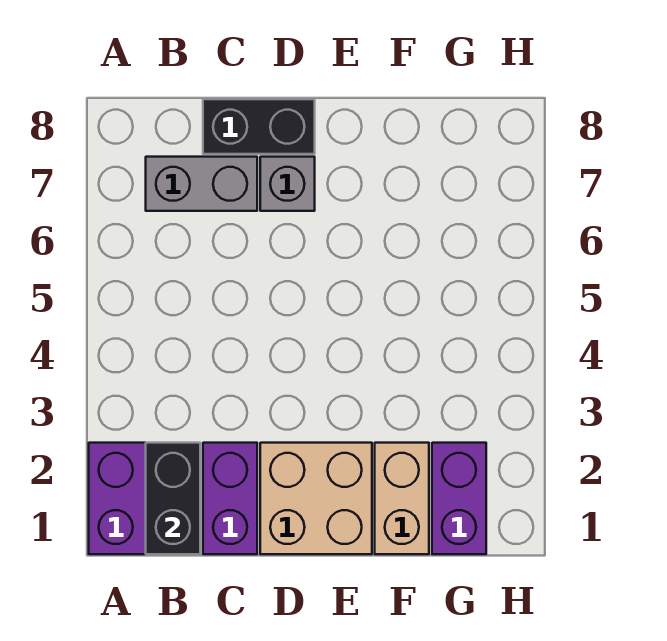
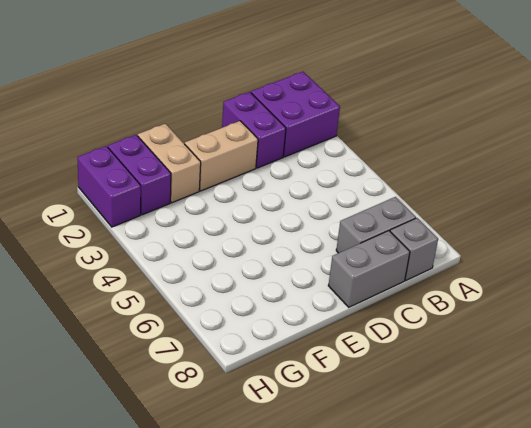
black 1x2 brick [146,443,200,554] -> none
black 1x2 brick [203,99,315,154] -> grey 1x2 brick [328,231,410,307]
tan 2x2 brick [260,443,372,554] -> tan 1x2 brick [185,121,258,191]
grey 1x1 brick [260,157,315,211] -> grey 1x1 brick moved to [390,218,438,280]
none -> purple 1x2 brick [77,146,141,227]

